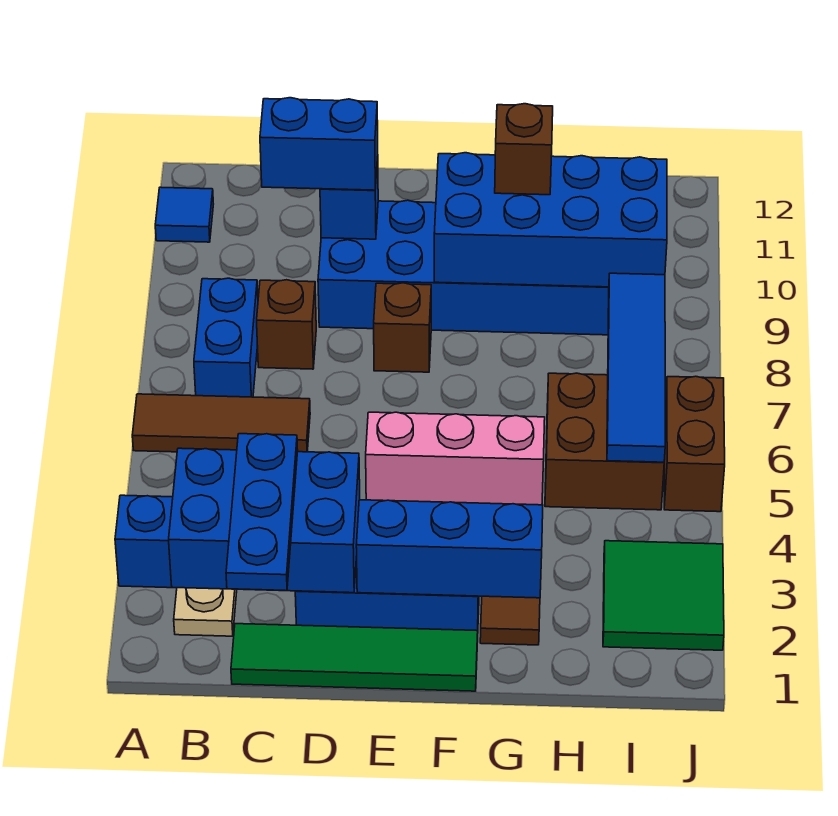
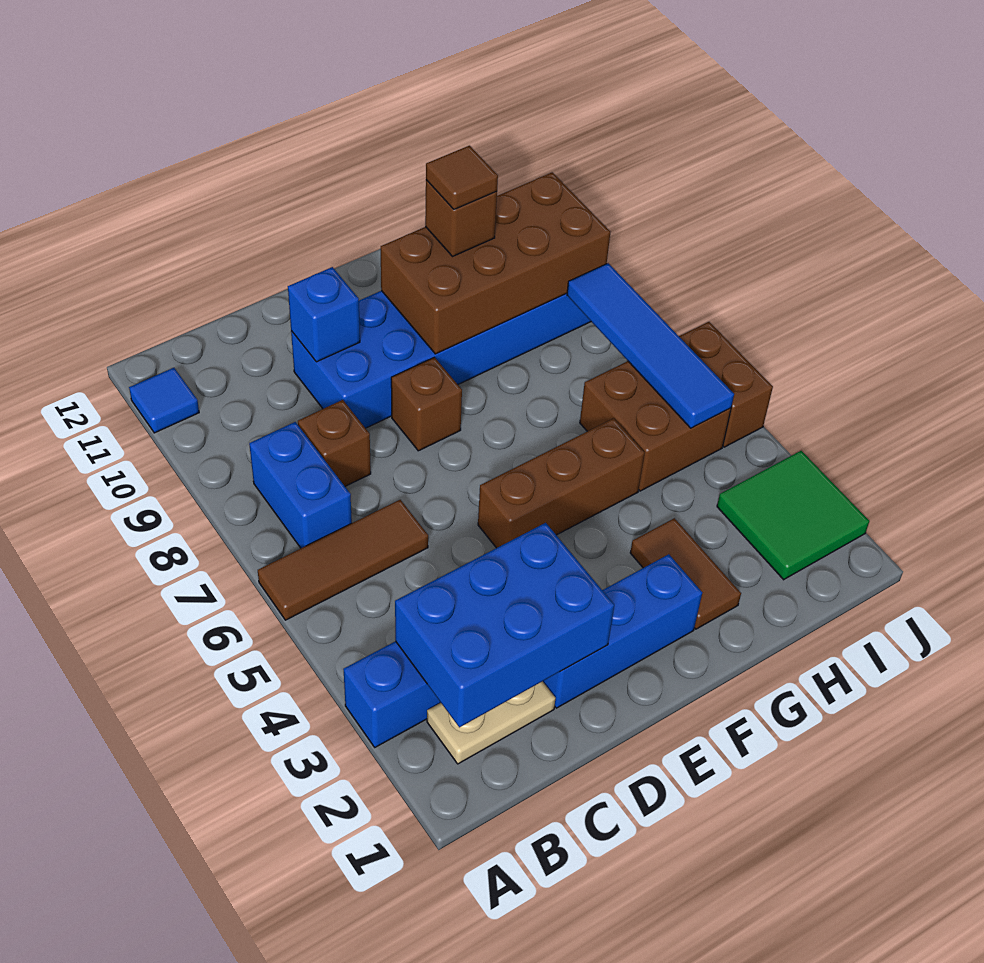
tan 1x1 plate [174,588,237,636] -> tan 1x2 plate [427,681,555,764]
green 1x4 tile [231,624,478,691] -> none
blue 1x3 plate [226,434,298,591] -> none
blue 1x2 brick [260,98,378,190] -> none
blue 1x3 brick [356,500,543,598] -> none
pink 1x3 brick [366,412,545,505] -> brown 1x3 brick [478,418,645,548]
blue 2x4 brick [434,153,667,287] -> brown 2x4 brick [381,172,610,354]
none -> brown 1x1 tile [426,146,498,209]

